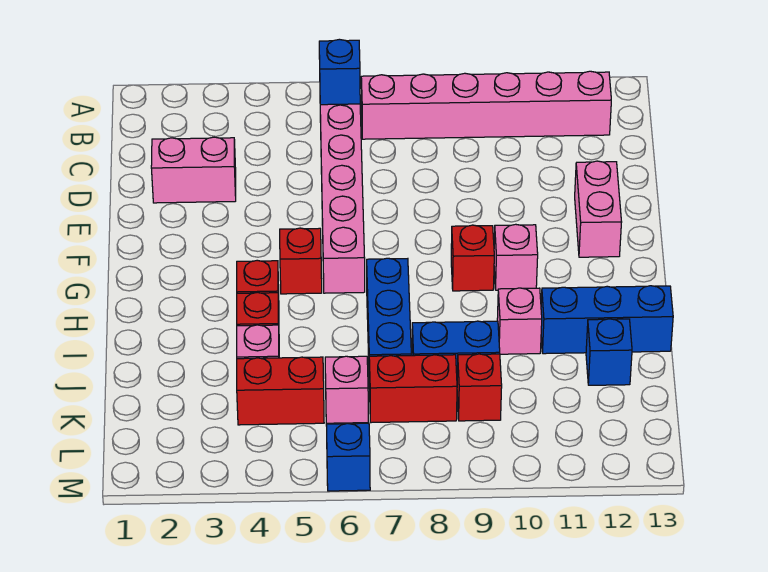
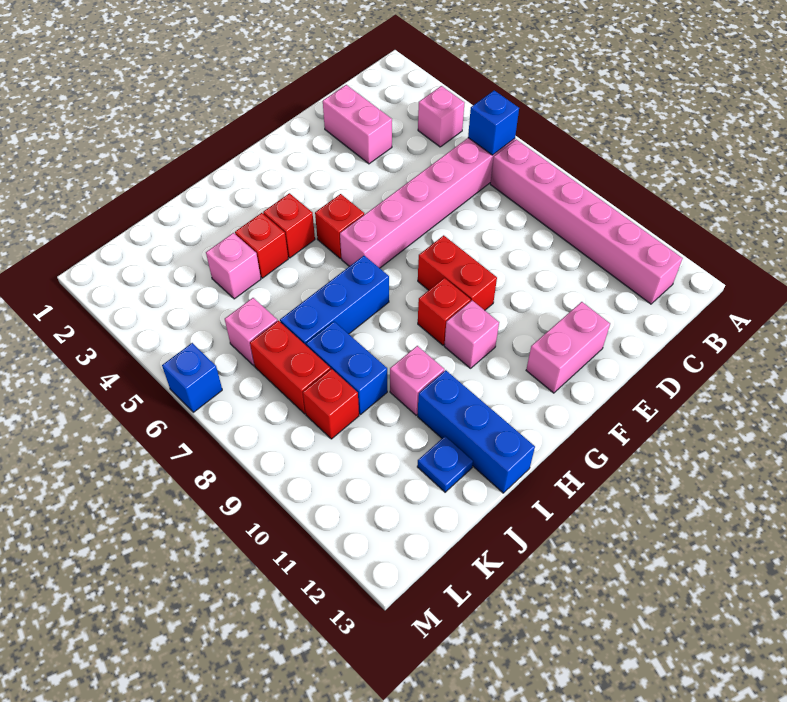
none -> pink 1x1 brick [418,86,465,147]
blue 1x1 brick [586,319,632,385] -> blue 1x1 plate [417,436,473,492]
red 1x2 brick [237,357,324,425] -> red 1x2 brick moved to [418,235,497,310]

